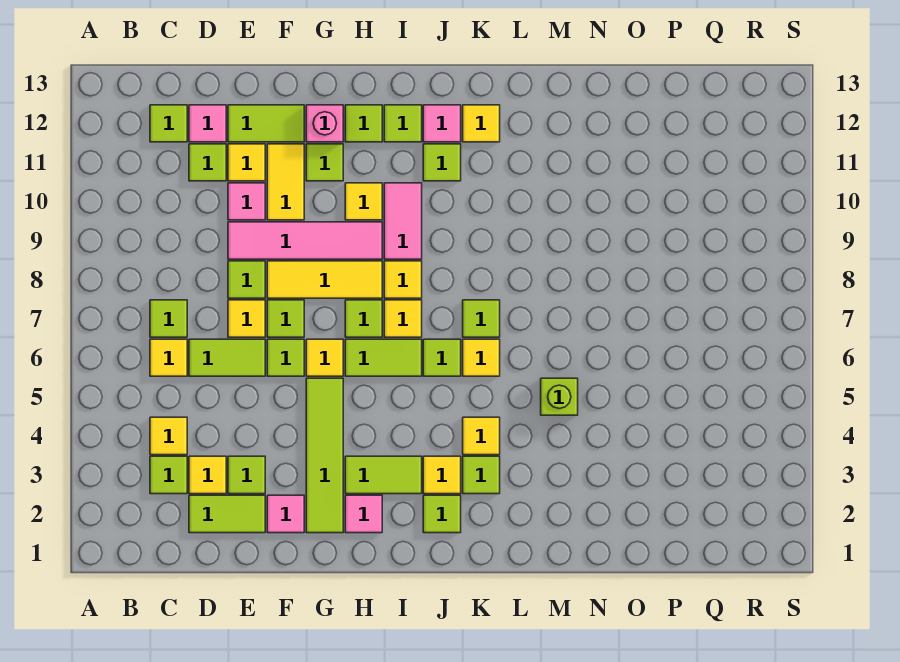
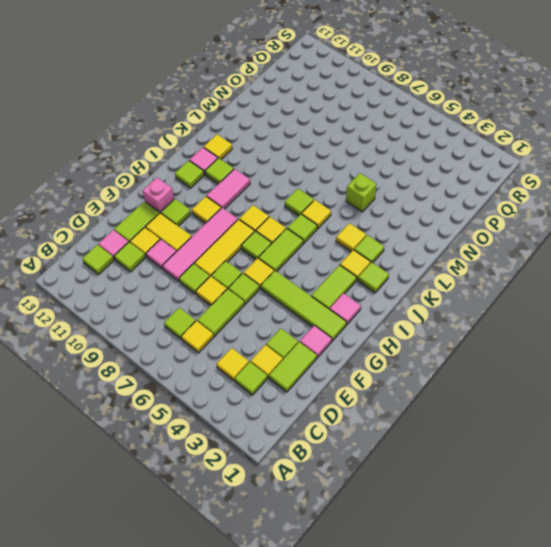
lime 1x1 tile [345,105,382,142] -> none
pink 1x2 tile [384,183,422,259] -> pink 1x2 tile turned to [207,169,250,209]

